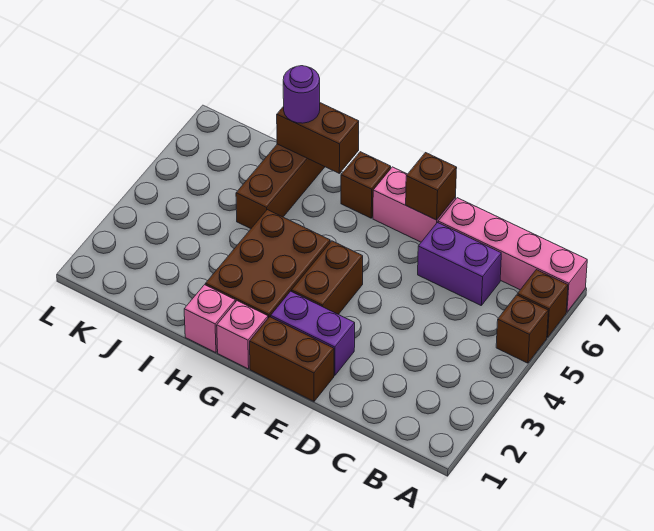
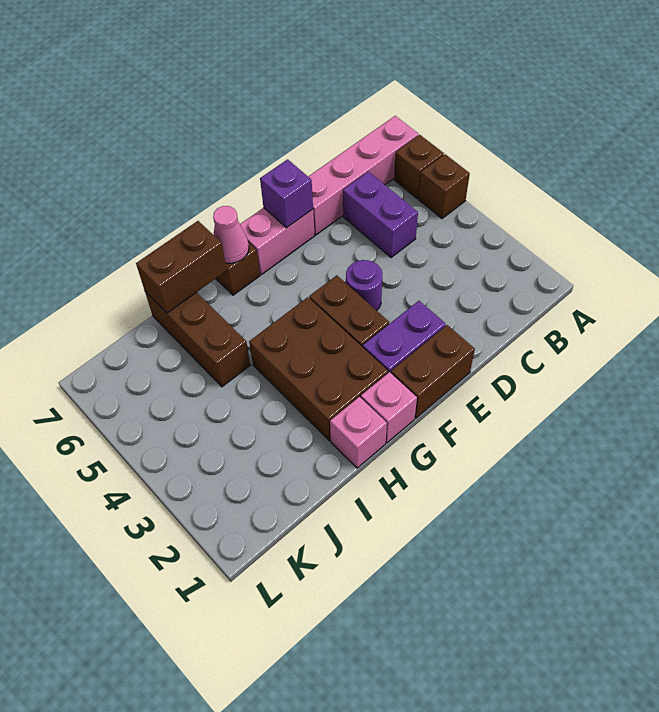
purple 1x2 brick [418,222,501,305] -> purple 1x2 brick turned to [343,172,418,258]
brown 1x1 brick [406,153,457,220] -> purple 1x1 brick [260,159,313,228]
none -> pink 1x1 cone [213,206,249,263]
purple 1x1 round brick [283,66,320,123] -> purple 1x1 round brick moved to [346,260,383,310]

